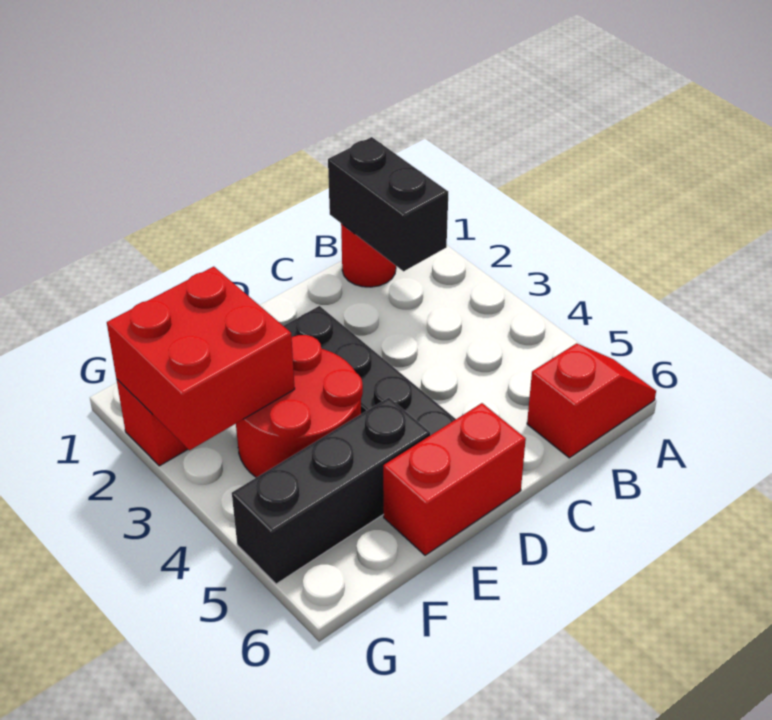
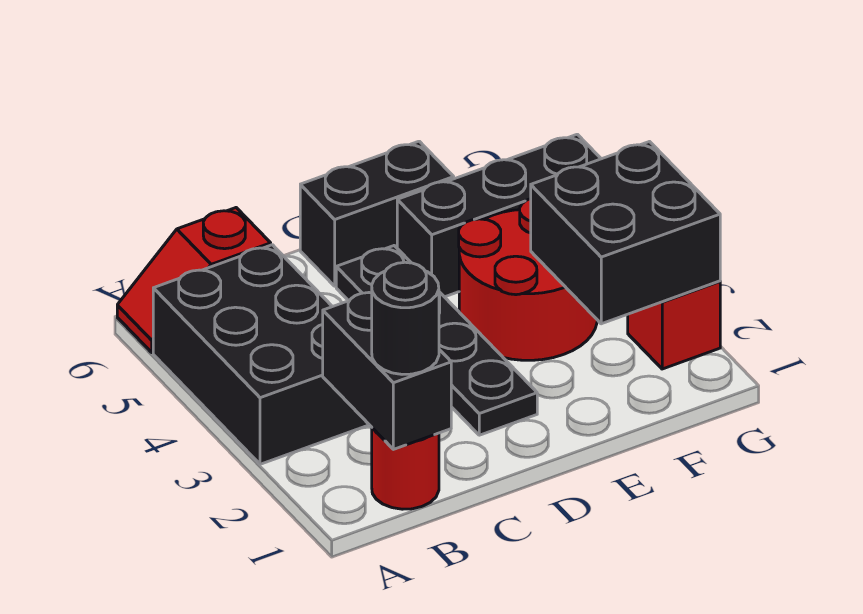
none -> black 2x3 brick [153,245,369,464]
none -> black 1x1 round brick [372,262,439,374]
red 1x2 brick [383,403,526,555] -> black 1x2 brick [300,141,454,286]
red 2x2 brick [107,267,295,450] -> black 2x2 brick [531,142,720,324]

